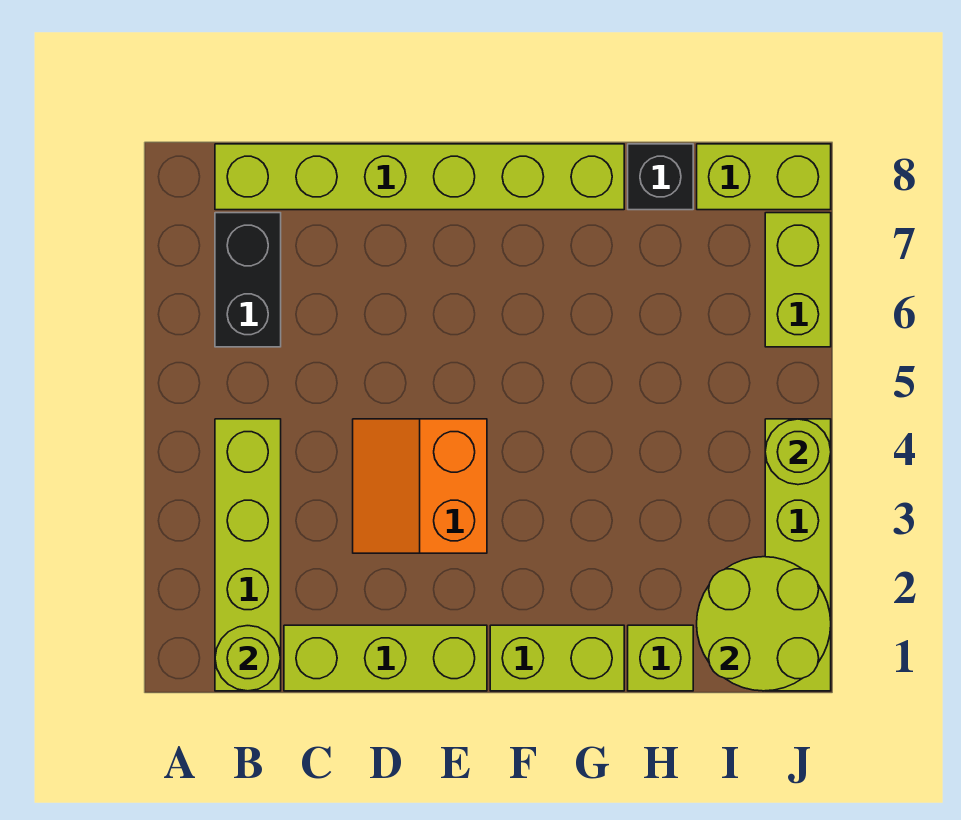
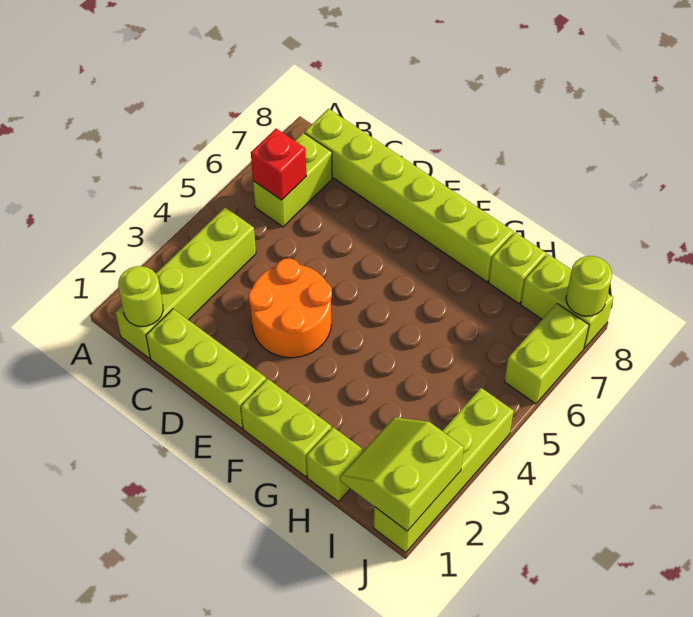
black 1x2 brick [215,213,281,347] -> lime 1x2 brick [253,133,332,227]
none -> red 1x1 brick [251,129,306,200]
orange 2x2 slope [353,419,487,553] -> orange 2x2 round brick [249,258,332,358]
black 1x1 brick [628,144,693,210] -> lime 1x1 brick [489,232,546,303]
lime 2x2 round brick [697,557,831,691] -> lime 2x2 slope [340,417,464,531]
lime 1x1 round brick [765,419,831,485] -> lime 1x1 round brick moved to [566,256,612,316]

